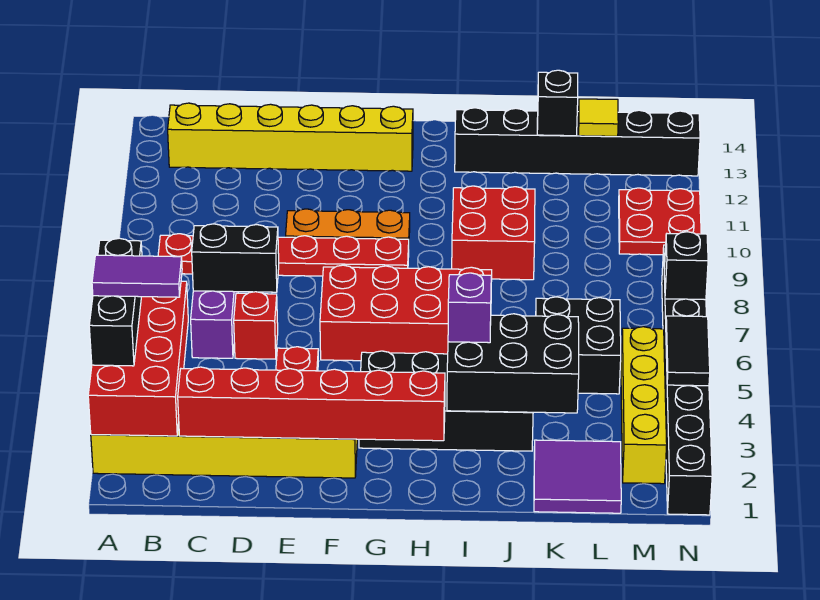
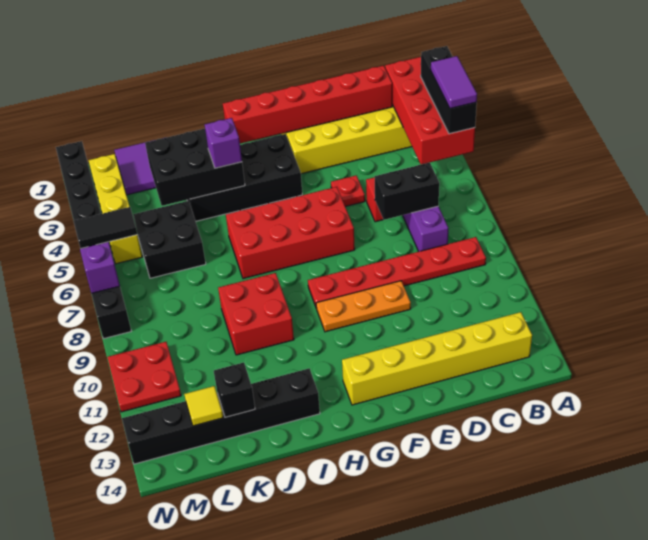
purple 1x2 tile [92,255,182,297] -> purple 1x2 tile turned to [431,56,477,109]
black 1x2 tile [666,316,710,386] -> black 1x2 tile turned to [74,207,138,249]
black 1x1 brick [664,232,708,300] -> purple 1x1 brick [80,242,120,293]

